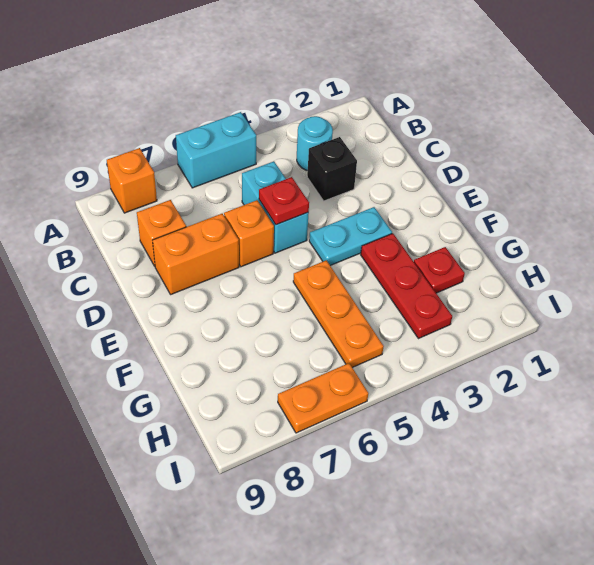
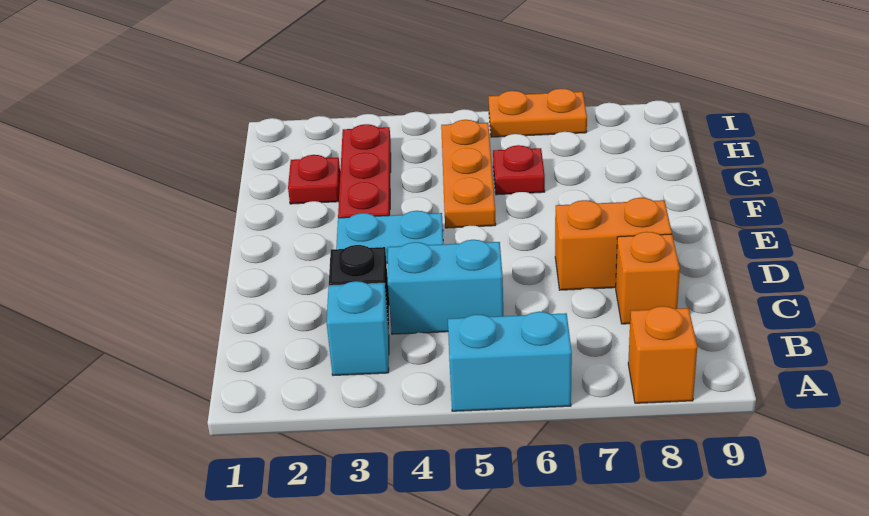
cyan 1x1 round brick [297,116,333,171] -> cyan 1x1 brick [327,281,389,375]
cyan 1x2 brick [242,161,309,253] -> cyan 1x2 brick turned to [388,240,503,334]
red 1x1 plate [259,177,309,225] -> red 1x1 plate moved to [493,145,545,195]
orange 1x1 brick [224,200,274,267] -> none

